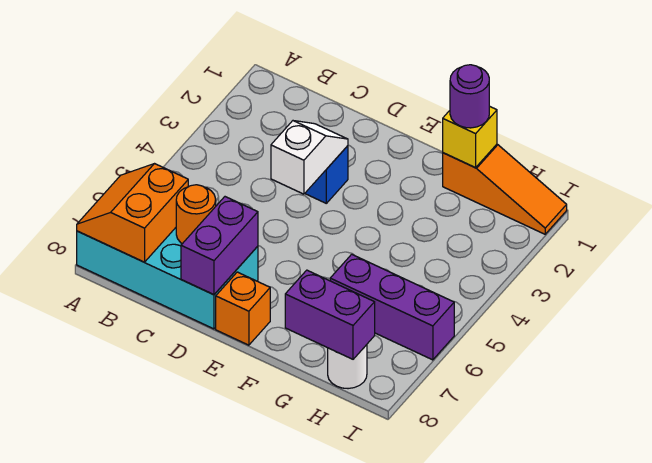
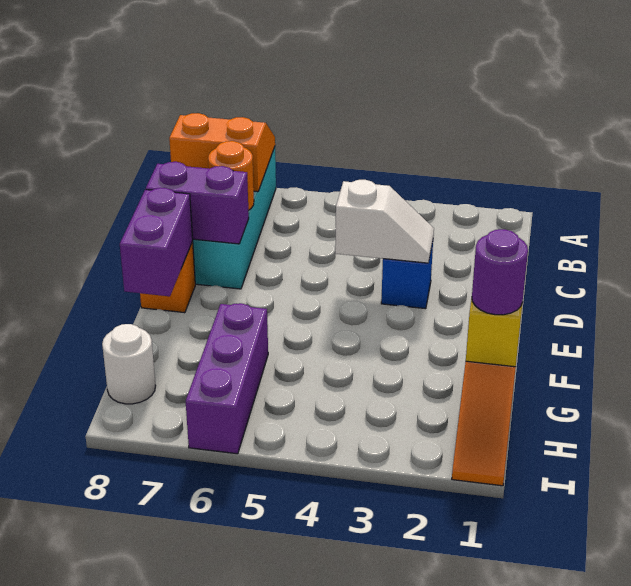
purple 1x2 brick [285,270,375,359] -> purple 1x2 brick moved to [120,188,193,296]

